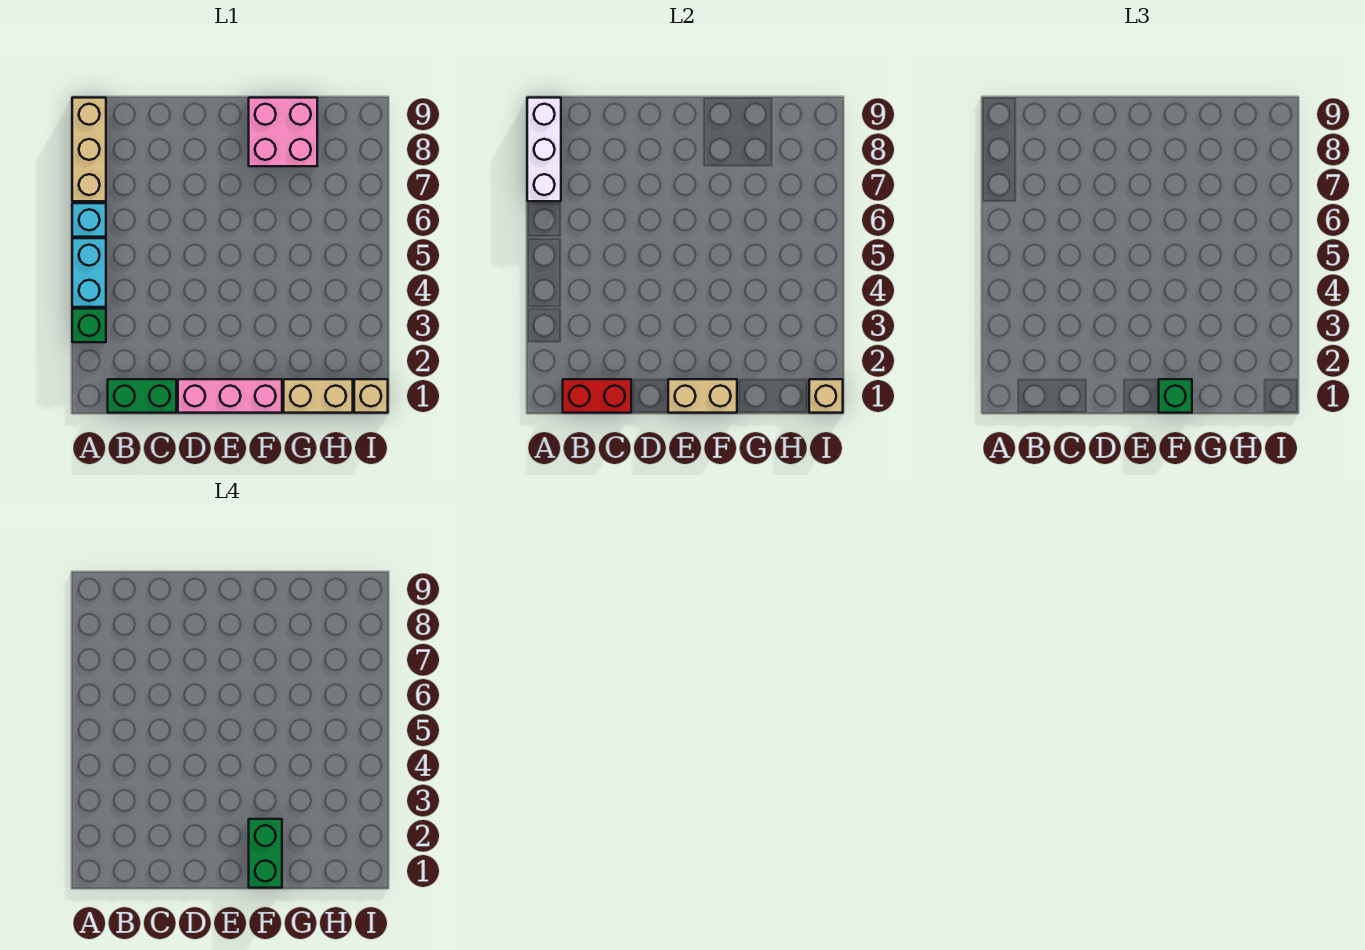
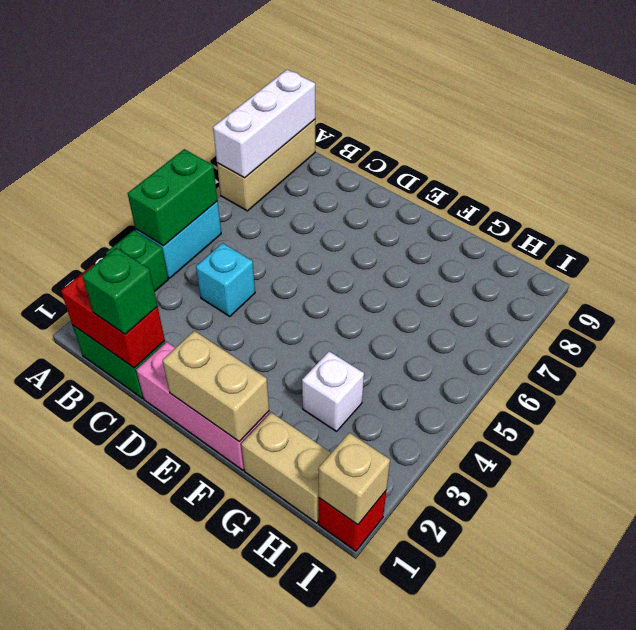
cyan 1x1 brick [72,203,106,237] -> cyan 1x1 brick moved to [196,243,255,317]
green 1x1 brick [1159,379,1192,413] -> green 1x1 brick moved to [82,248,157,334]
green 1x2 brick [249,819,282,888] -> green 1x2 brick moved to [128,149,217,246]
pink 2x2 brick [249,98,317,166] -> none
none -> white 1x1 brick [302,351,364,431]
tan 1x1 brick [354,379,388,413] -> red 1x1 brick [319,491,386,551]

